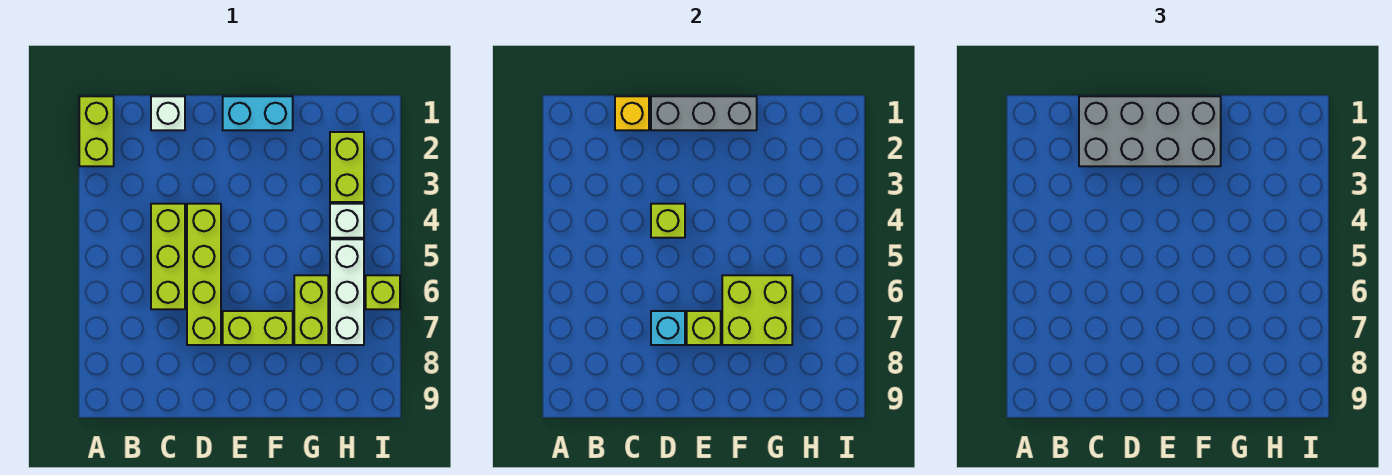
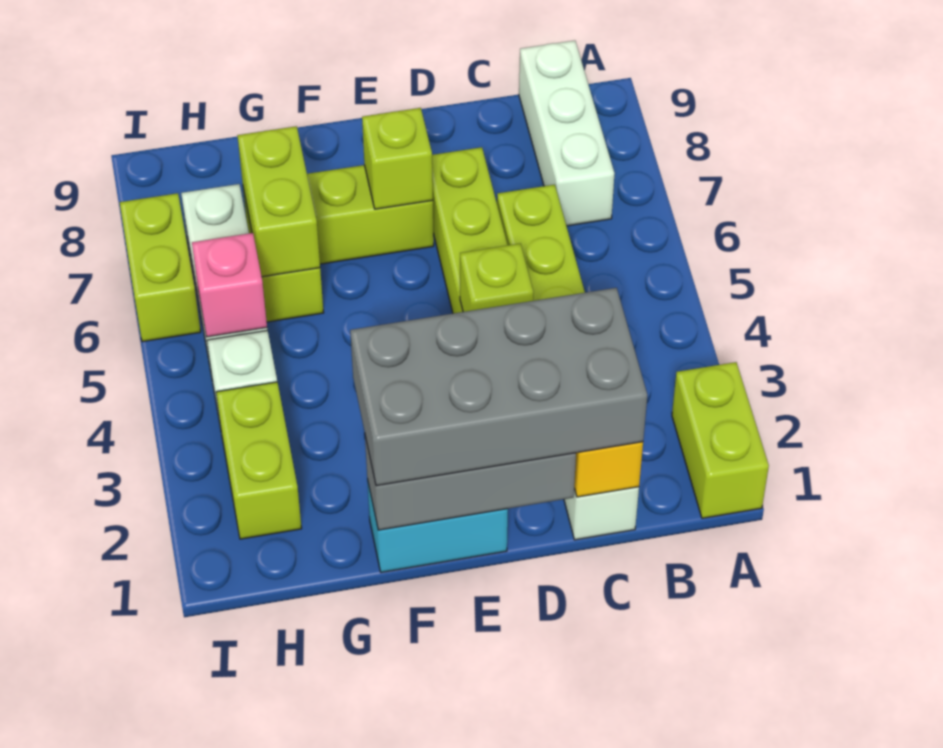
none -> white 1x3 brick [519,40,615,226]
cyan 1x1 brick [651,311,685,345] -> none
lime 2x2 brick [722,275,792,345] -> lime 1x2 brick [237,126,320,277]
none -> pink 1x1 brick [192,233,267,337]
lime 1x1 brick [366,275,400,309] -> lime 1x2 brick [120,193,201,342]

